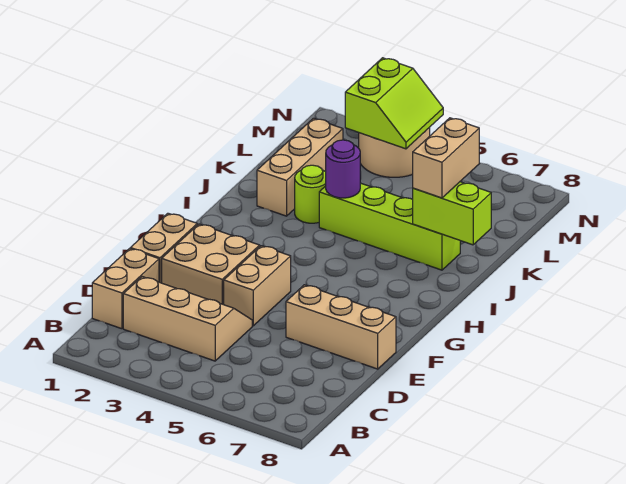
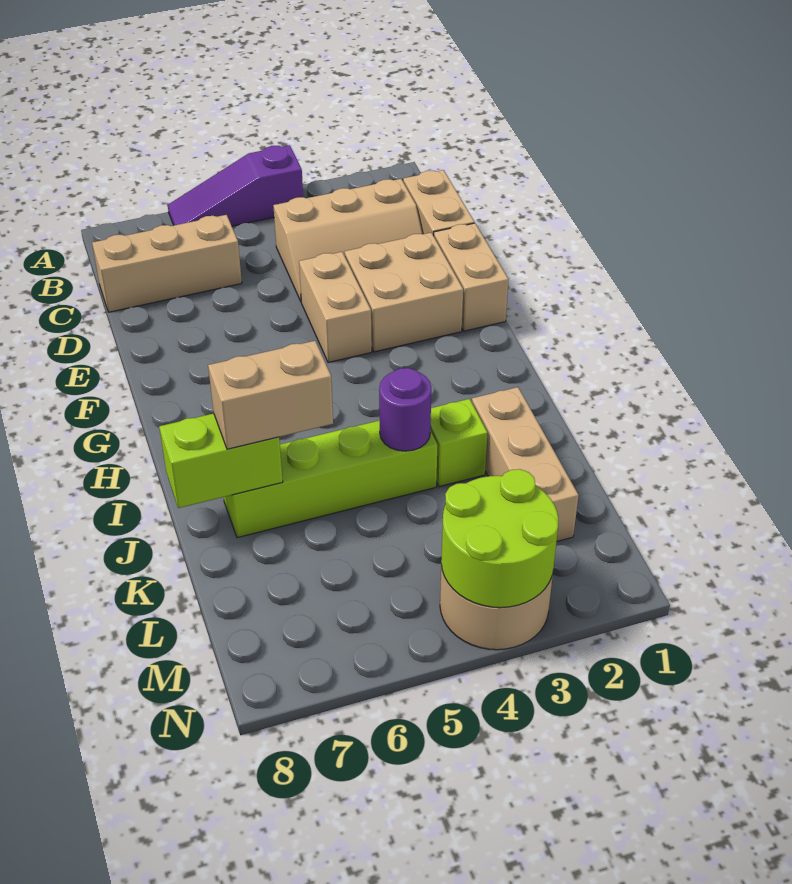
none -> purple 1x3 slope [168,145,303,226]
tan 1x3 brick [286,285,396,369] -> tan 1x3 brick moved to [92,215,242,312]
lime 1x1 round brick [295,165,326,223] -> lime 1x1 brick [430,399,487,487]
tan 1x2 brick [413,118,479,198] -> tan 1x2 brick turned to [208,341,333,449]
lime 2x2 slope [345,58,443,149] -> lime 2x2 round brick [441,469,558,608]

